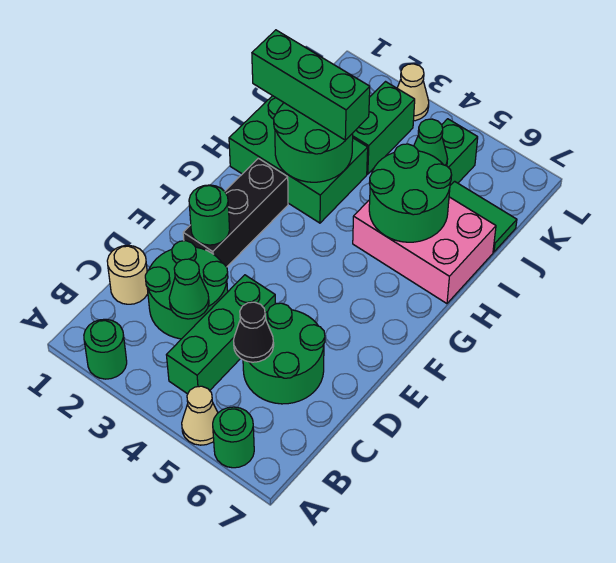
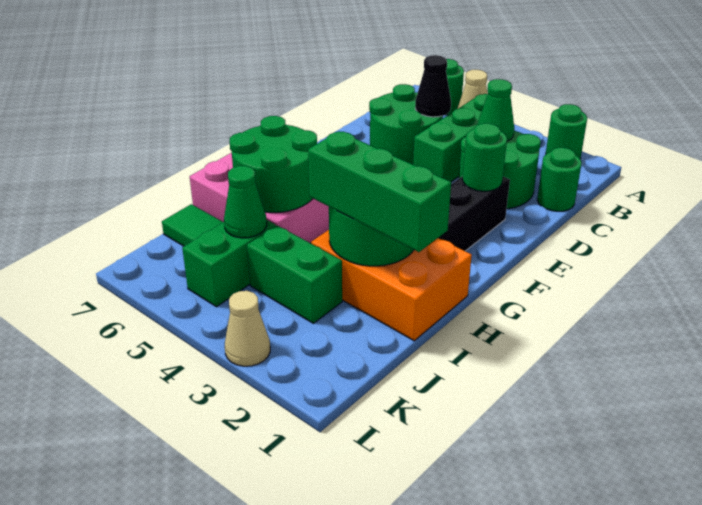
tan 1x1 round brick [107,245,148,304] -> green 1x1 round brick [537,148,582,211]
green 2x3 brick [229,96,368,223] -> orange 2x3 brick [311,230,472,341]
green 1x2 brick [353,82,415,174] -> green 1x2 brick turned to [247,225,342,323]

